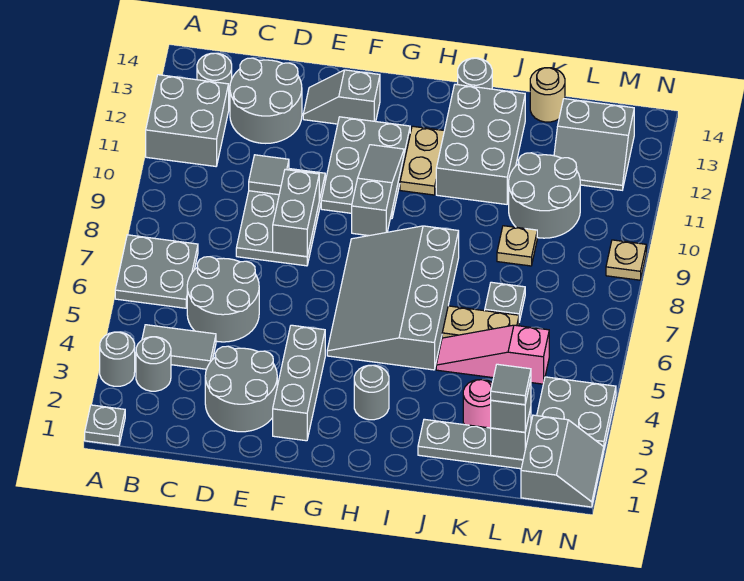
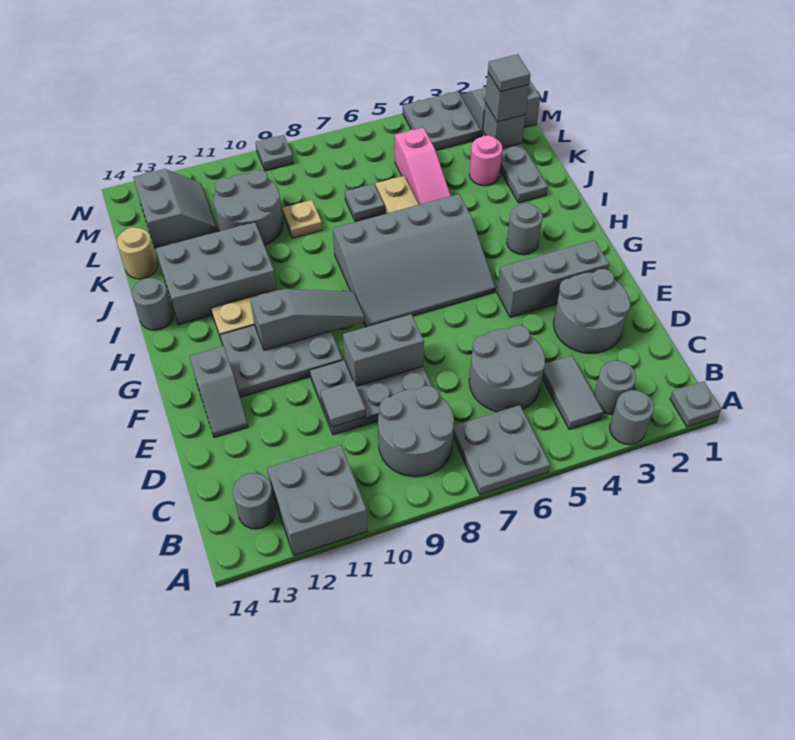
grey 2x2 round brick [230,58,302,143] -> grey 2x2 round brick moved to [378,386,454,477]
grey 1x3 slope [352,145,404,236] -> grey 1x3 slope turned to [250,289,365,350]
tan 1x1 plate [606,240,646,280] -> grey 1x1 plate [255,135,293,171]

